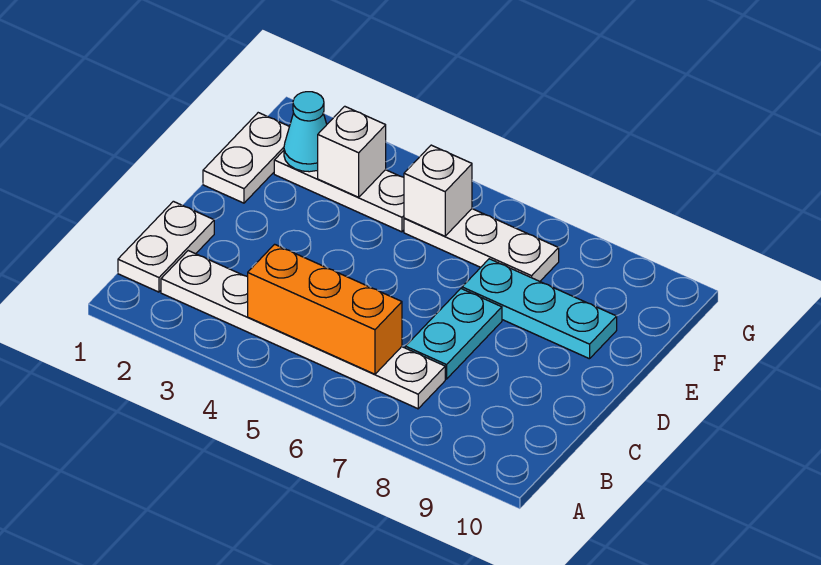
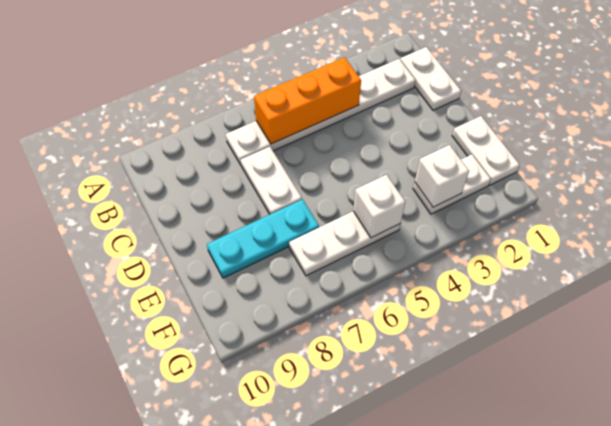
cyan 1x2 plate [405,289,502,379] -> white 1x2 plate [241,147,302,214]
white 1x3 plate [274,151,404,232] -> white 1x2 plate [413,154,491,214]
cyan 1x1 cone [284,92,327,172] -> none

